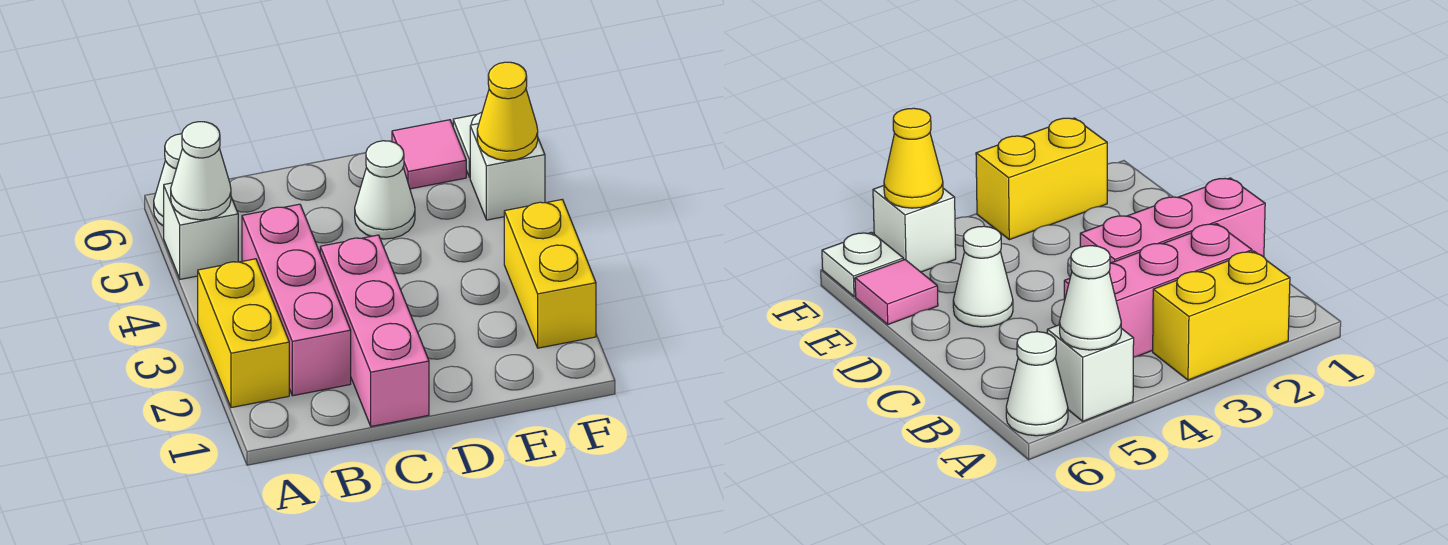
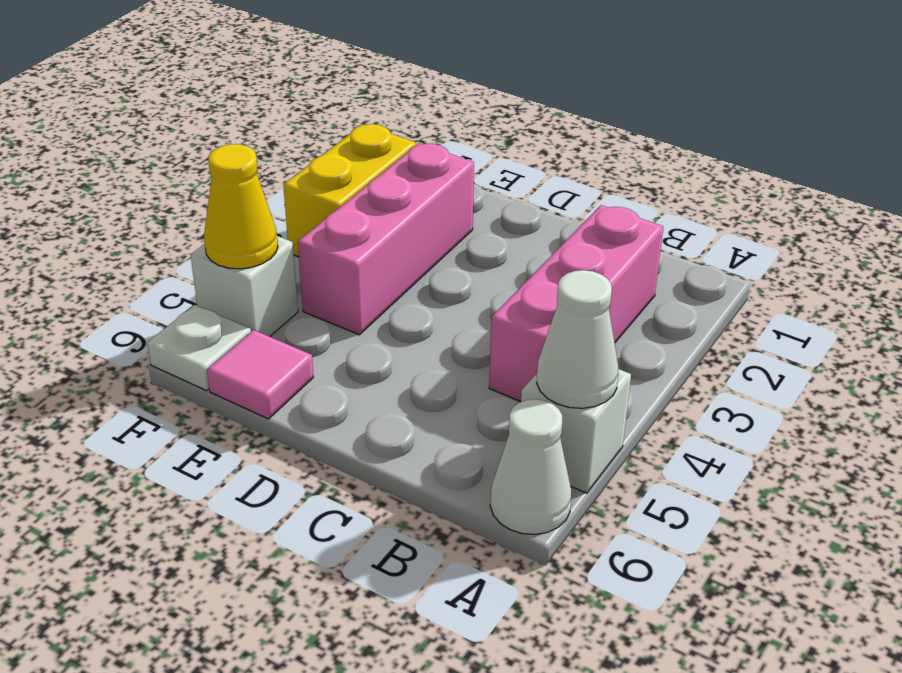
yellow 1x2 brick [198,259,289,408] -> none
pink 1x3 brick [320,235,429,426] -> pink 1x3 brick moved to [298,143,474,335]
white 1x1 cone [355,141,415,239] -> none

